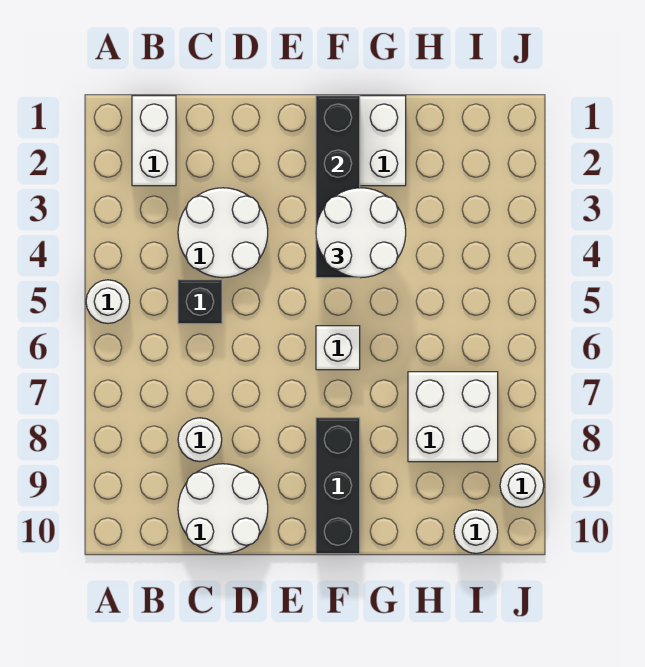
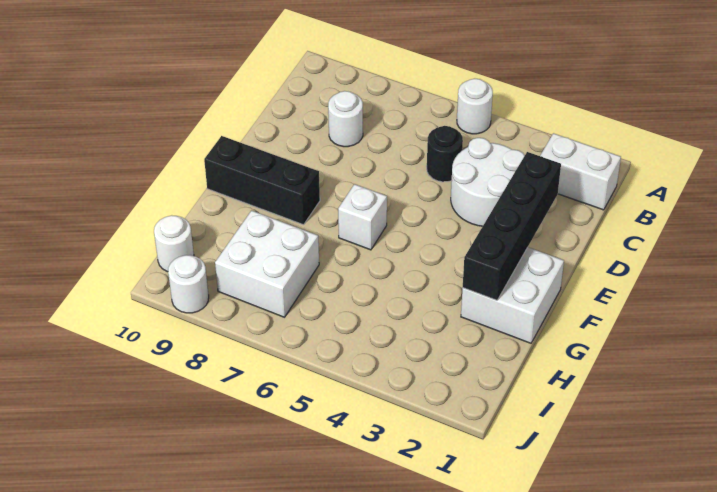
black 1x1 brick [178,280,222,324] -> black 1x1 round brick [427,126,463,182]
white 2x2 round brick [178,464,268,554] -> none
black 1x4 brick [316,96,360,278] -> black 1x4 brick turned to [463,152,561,300]
white 2x2 round brick [316,188,406,278] -> none

